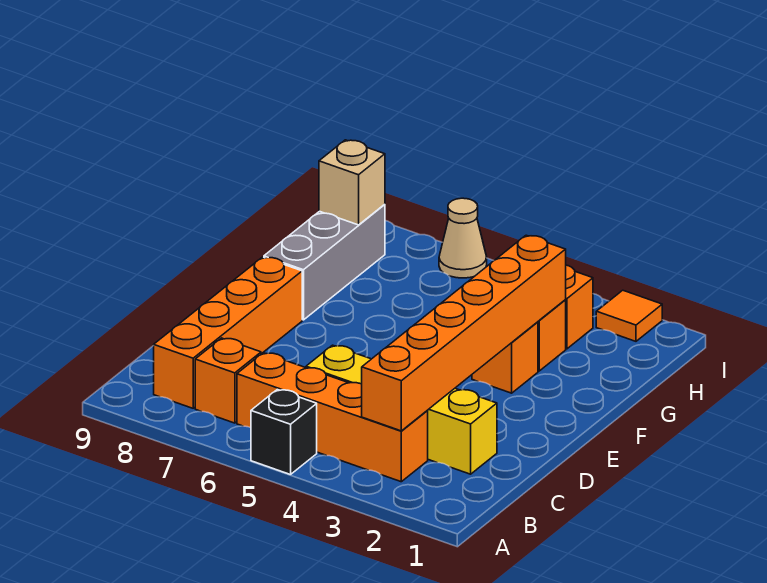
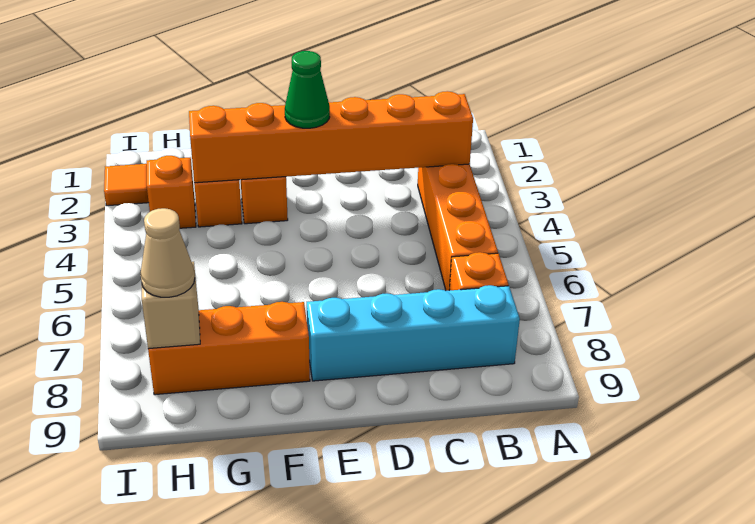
black 1x1 brick [251,390,317,475] -> none
orange 1x4 brick [154,257,302,408] -> cyan 1x4 brick [307,285,520,381]
yellow 1x4 brick [306,345,497,474] -> none
none -> green 1x1 cone [285,51,330,128]
grey 1x3 brick [264,204,385,320] -> orange 1x3 brick [148,302,310,395]
tan 1x1 cone [439,198,487,278] -> tan 1x1 cone moved to [140,208,195,297]

